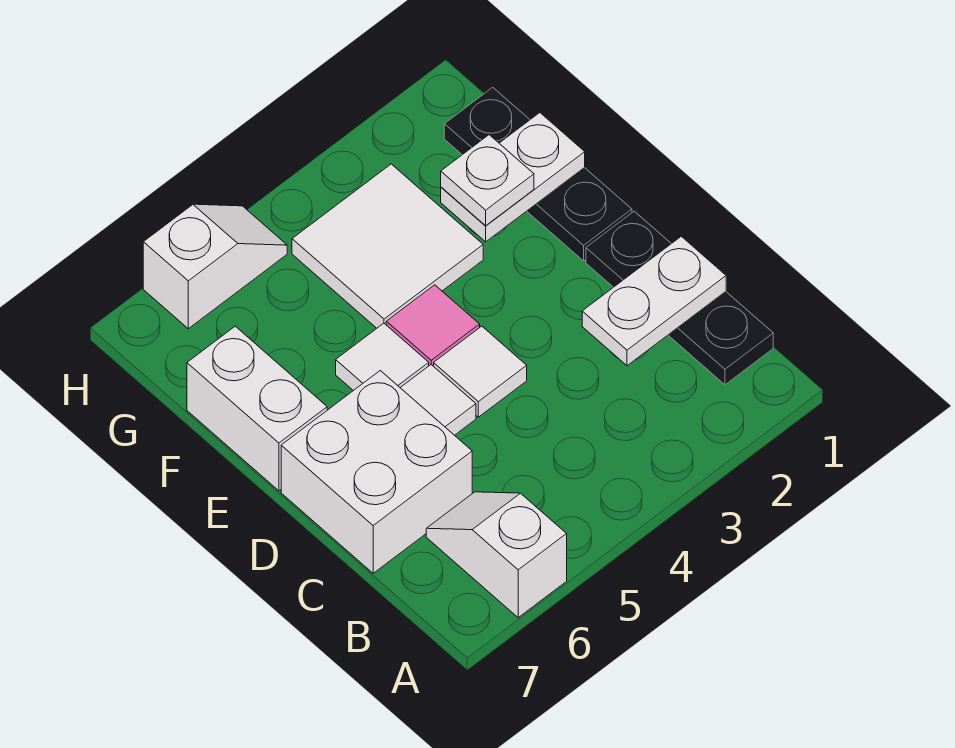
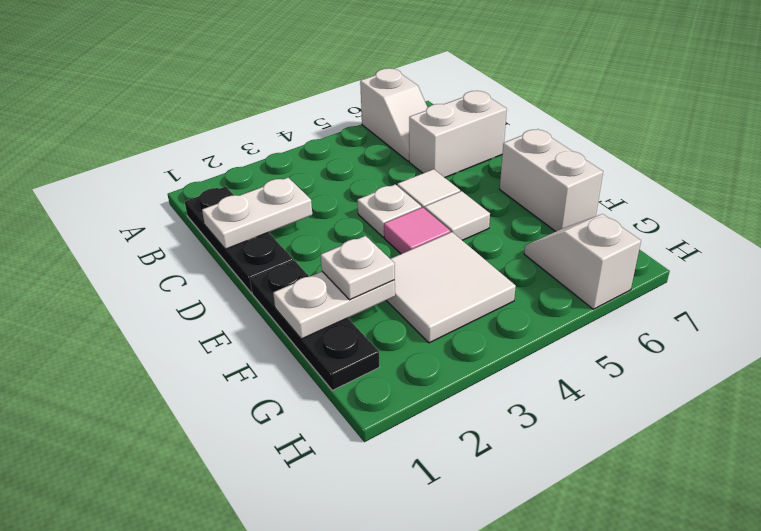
white 2x2 brick [281,371,472,573] -> white 1x2 brick [409,91,507,178]
white 1x1 tile [434,326,527,417] -> white 1x1 plate [357,184,421,237]
white 1x2 slope [143,204,287,329] -> white 1x2 slope turned to [524,214,641,309]

